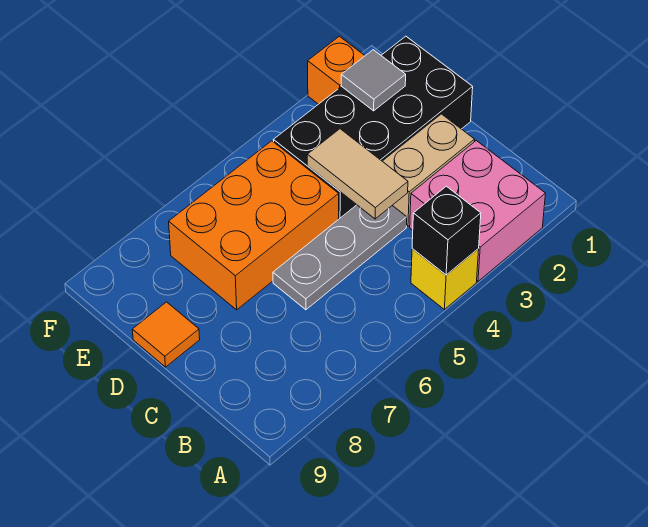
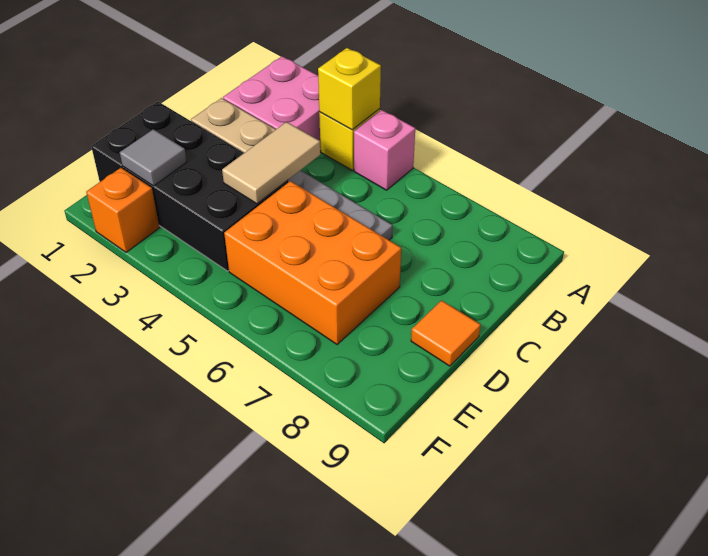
black 1x1 brick [412,186,481,275] -> yellow 1x1 brick [318,48,381,130]
none -> pink 1x1 brick [354,110,415,190]

